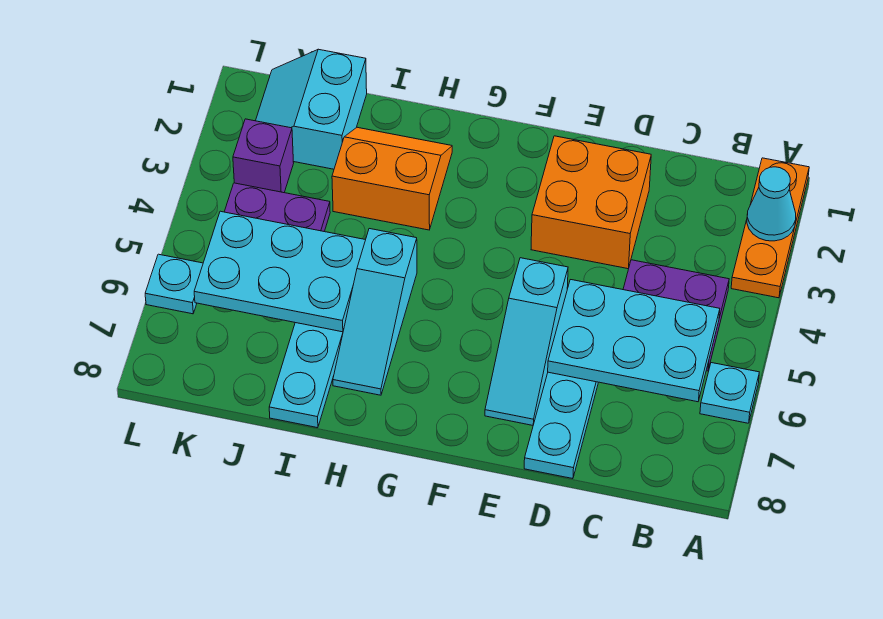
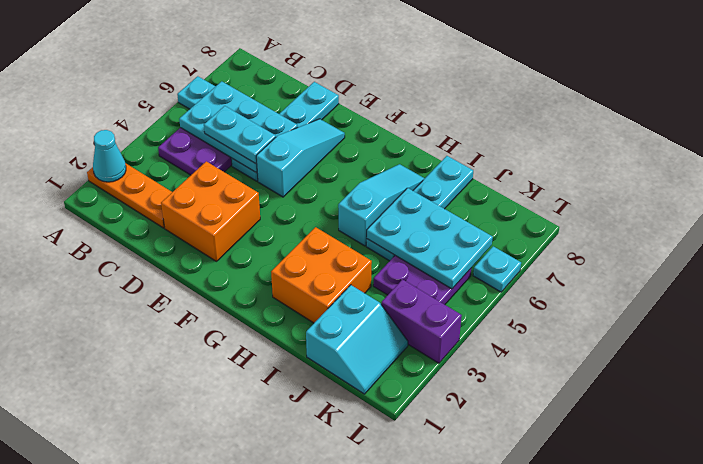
orange 1x3 plate [731,158,809,298] -> orange 1x3 plate turned to [87,163,172,228]
none -> cyan 1x2 plate [204,106,276,164]
orange 2x2 slope [332,127,452,230] -> orange 2x2 brick [271,227,372,323]
purple 1x1 brick [233,119,294,193] -> purple 1x2 brick [381,279,462,363]

